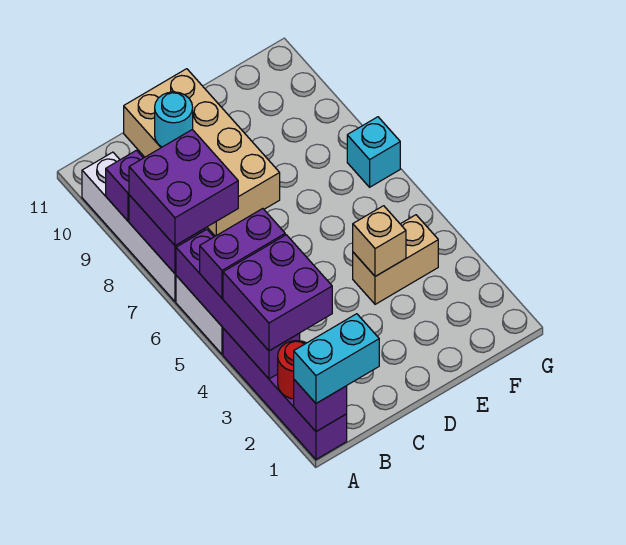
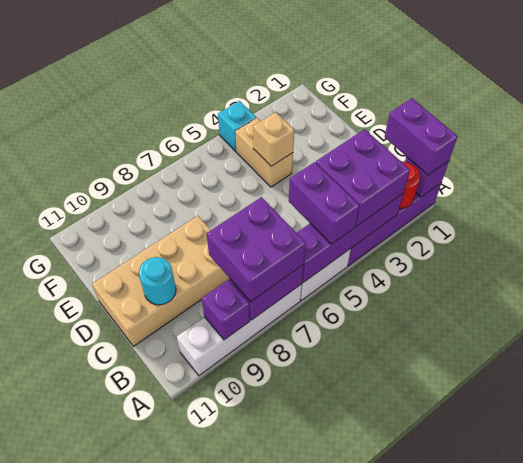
cyan 1x2 brick [294,314,379,403] -> purple 1x2 brick [385,98,457,175]
cyan 1x1 brick [347,117,400,187] -> cyan 1x1 brick moved to [218,101,256,151]

